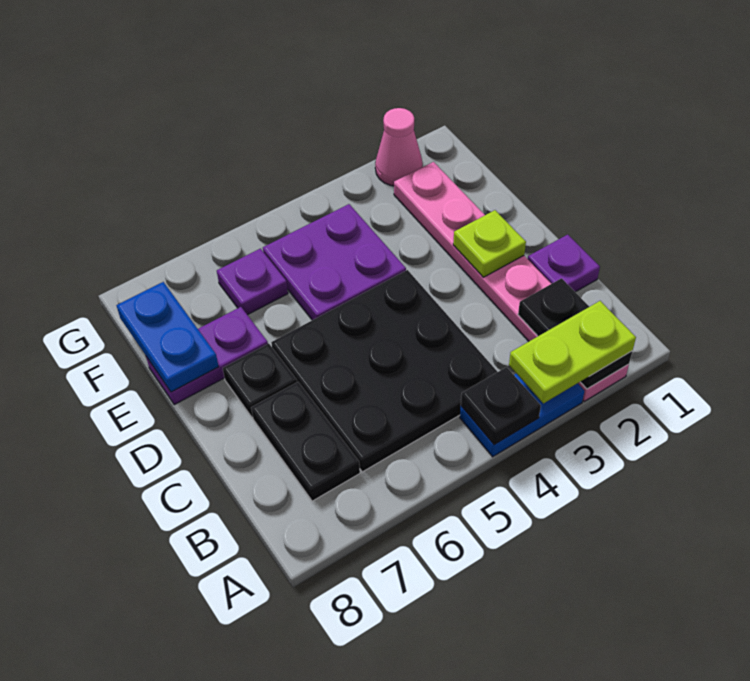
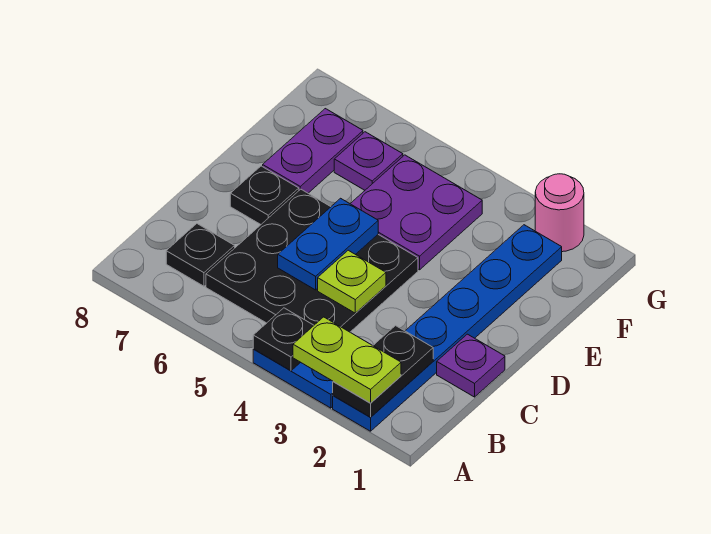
pink 1x6 plate [394,162,629,401] -> blue 1x6 plate [333,225,562,431]
black 1x2 plate [251,382,360,501] -> black 1x1 plate [166,224,235,286]
lime 1x1 plate [453,210,526,277] -> lime 1x1 plate moved to [318,250,386,313]
purple 1x2 plate [146,307,268,405] -> purple 1x2 plate turned to [263,109,363,193]
blue 1x2 plate [116,282,219,392] -> blue 1x2 plate moved to [278,198,378,290]
pink 1x1 cone [375,108,423,186] -> pink 1x1 round brick [535,174,584,252]

